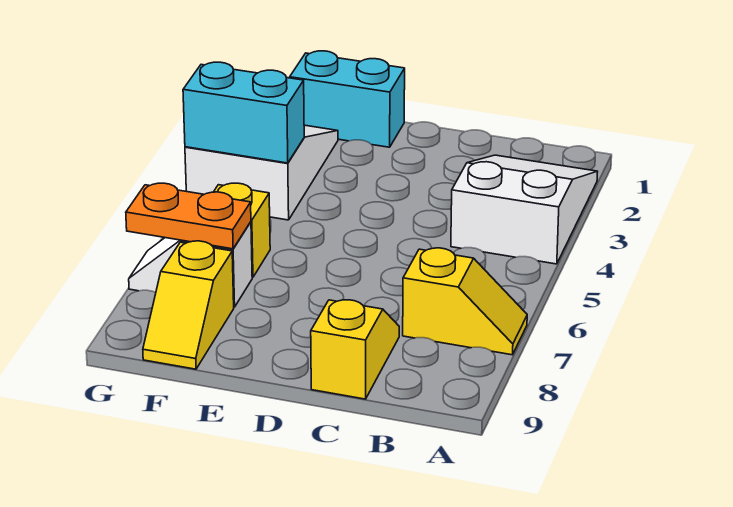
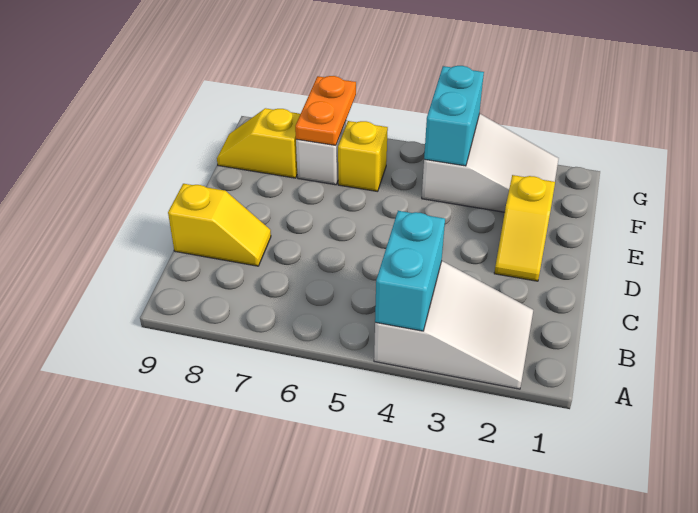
yellow 1x2 slope [403,248,527,355] -> yellow 1x2 slope moved to [494,175,555,281]
cyan 1x2 brick [290,51,405,147] -> cyan 1x2 brick moved to [375,211,445,331]

